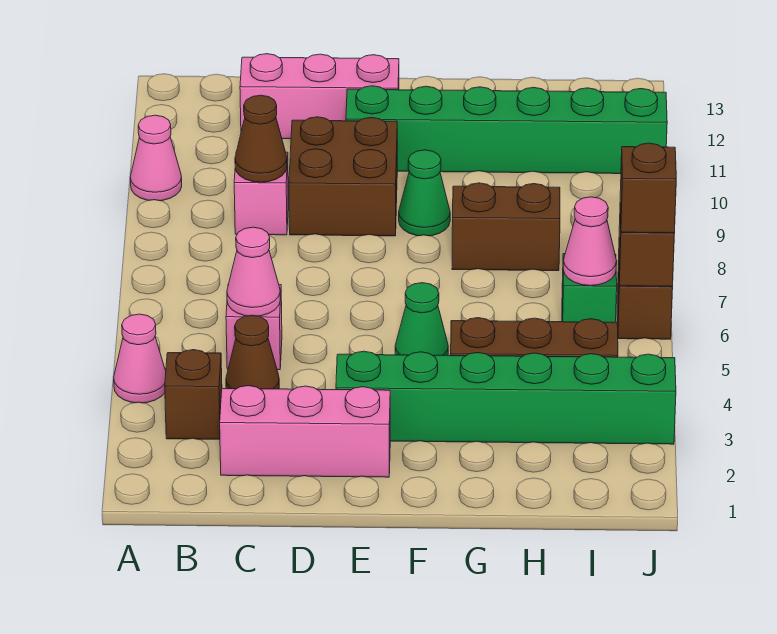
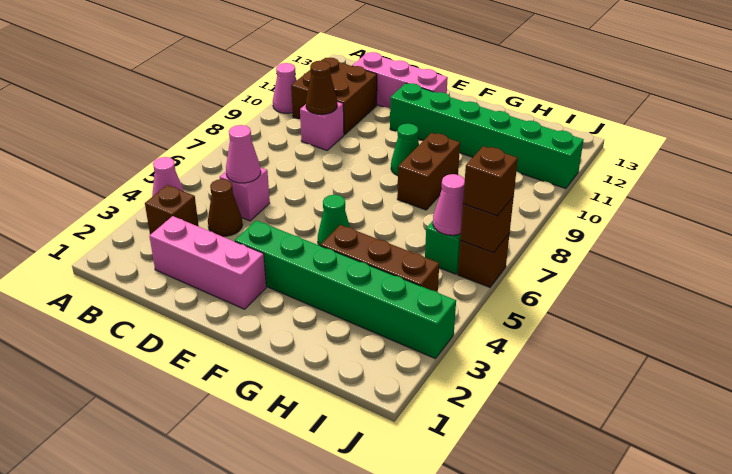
brown 2x2 brick [289,117,397,236] -> brown 2x2 brick moved to [291,57,377,135]
brown 1x2 brick [452,183,560,271] -> brown 1x2 brick turned to [397,133,460,210]

